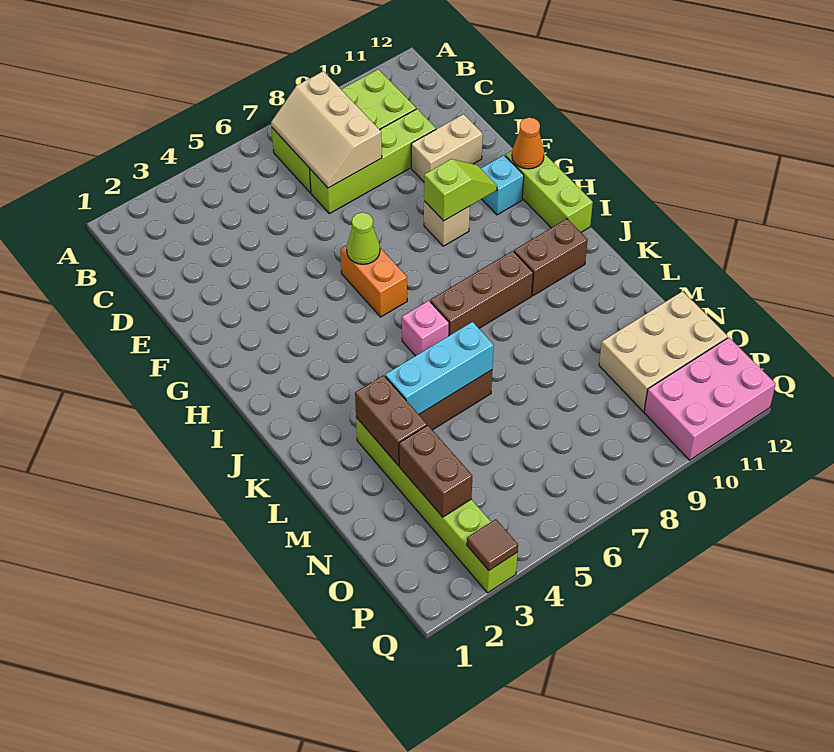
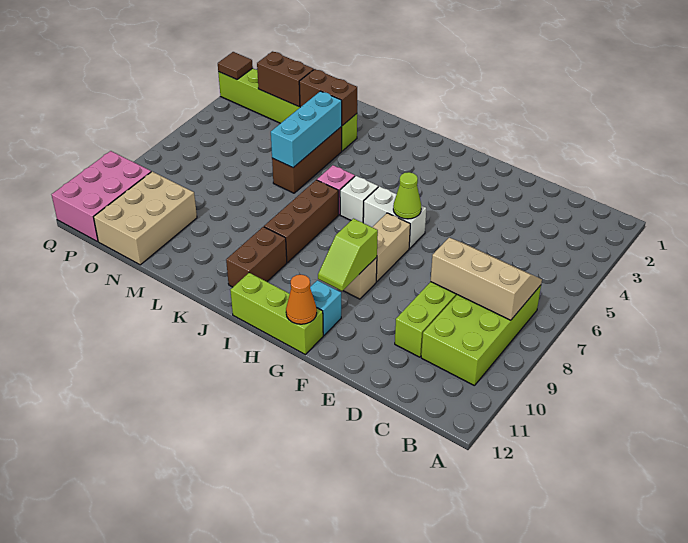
tan 1x2 brick [411,114,483,182] -> tan 1x2 brick moved to [373,213,410,282]
orange 1x2 brick [340,245,407,317] -> white 1x2 brick [363,186,426,248]
none -> white 1x1 brick [340,176,378,222]

